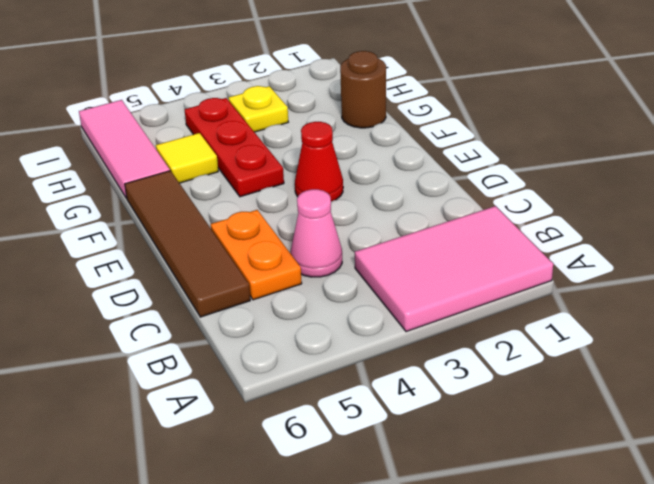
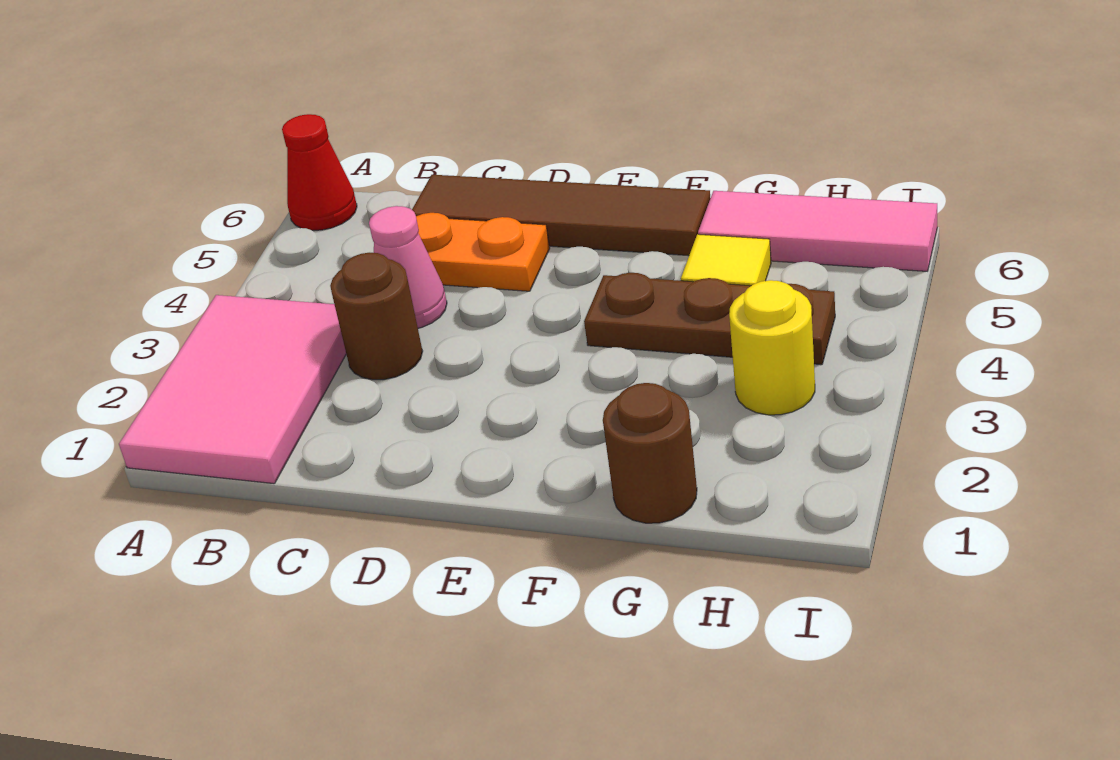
none -> brown 1x1 round brick [330,253,423,380]
red 1x1 cone [295,122,343,202] -> red 1x1 cone moved to [282,114,357,230]
red 1x3 plate [185,98,284,197] -> brown 1x3 plate [584,273,835,365]
yellow 1x1 plate [229,86,288,132] -> yellow 1x1 round brick [729,280,815,415]

